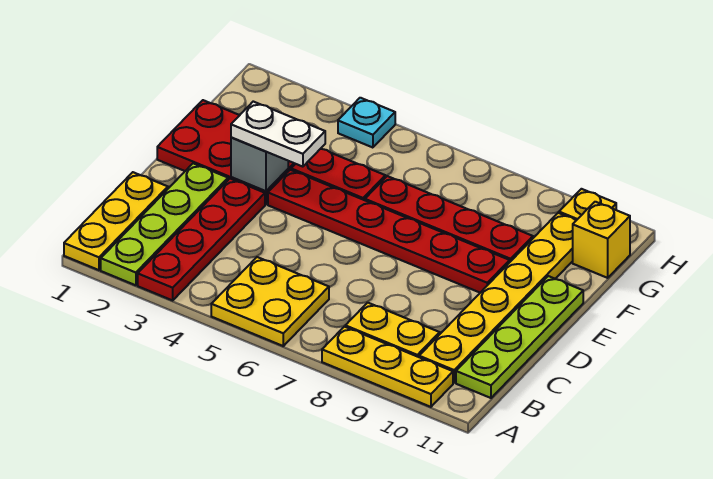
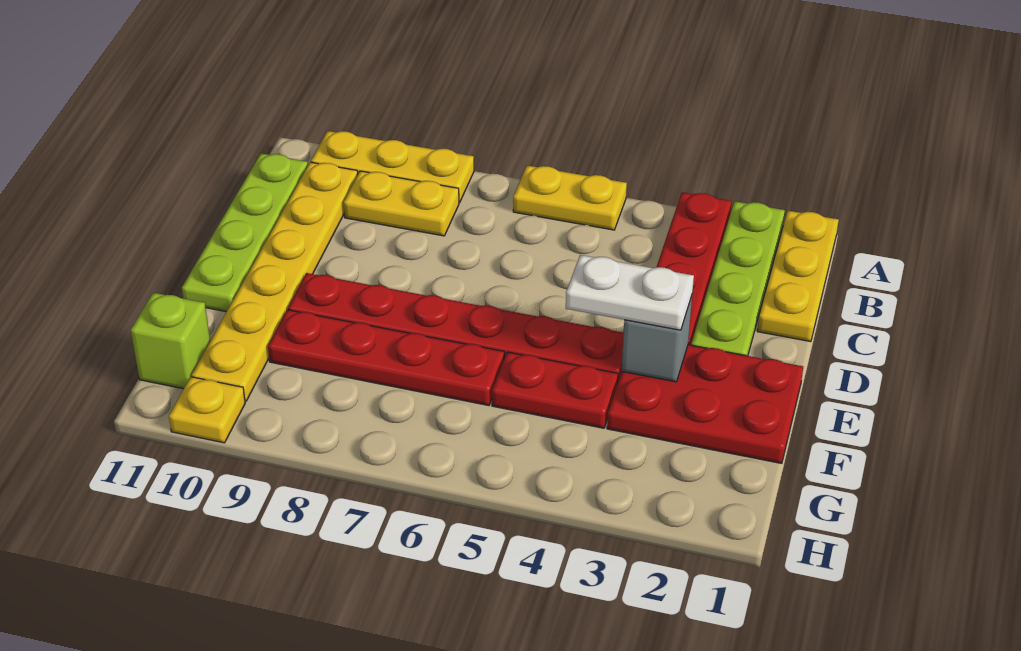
yellow 2x2 plate [211,257,329,346] -> yellow 1x2 plate [513,166,627,230]
yellow 1x1 brick [573,202,630,278] -> lime 1x1 brick [131,293,210,389]
cyan 1x1 plate [338,98,395,148] -> none

